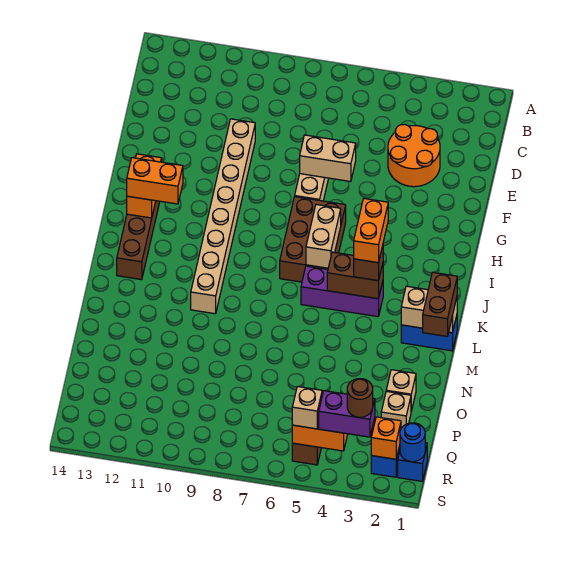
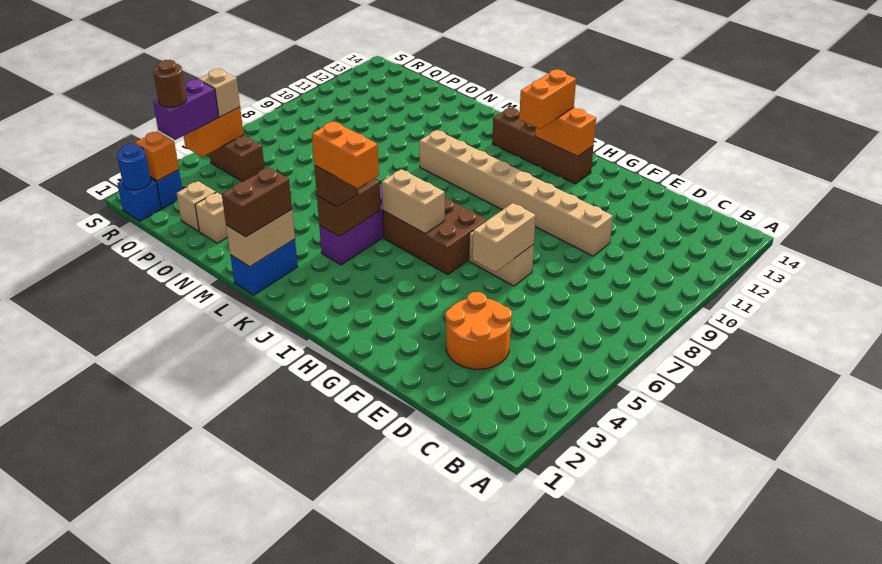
brown 1x2 brick [423,272,457,336] -> brown 1x2 brick turned to [222,167,292,237]

